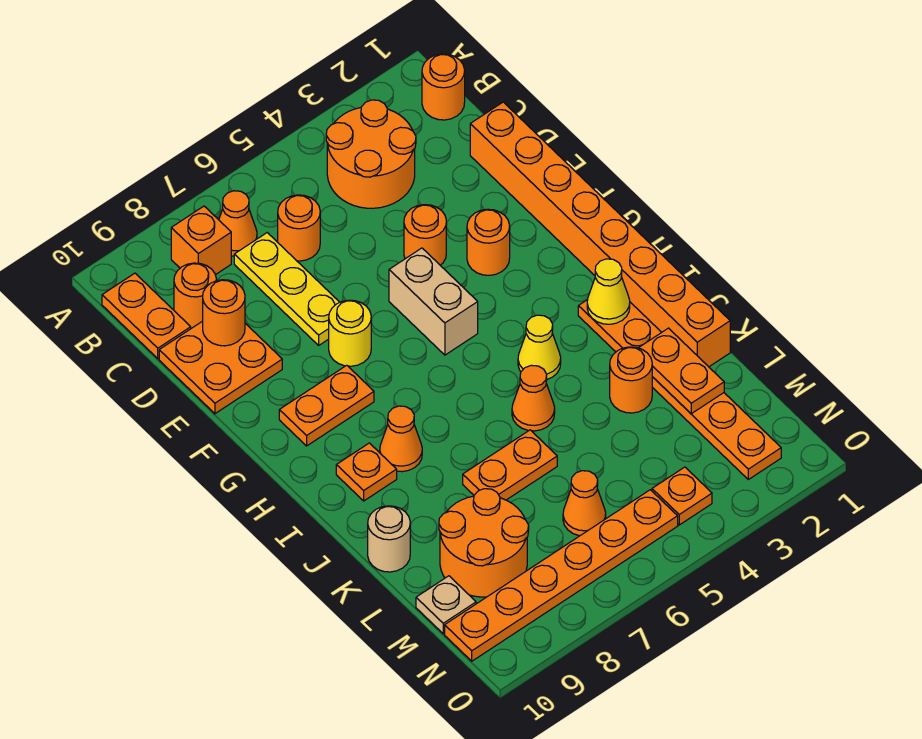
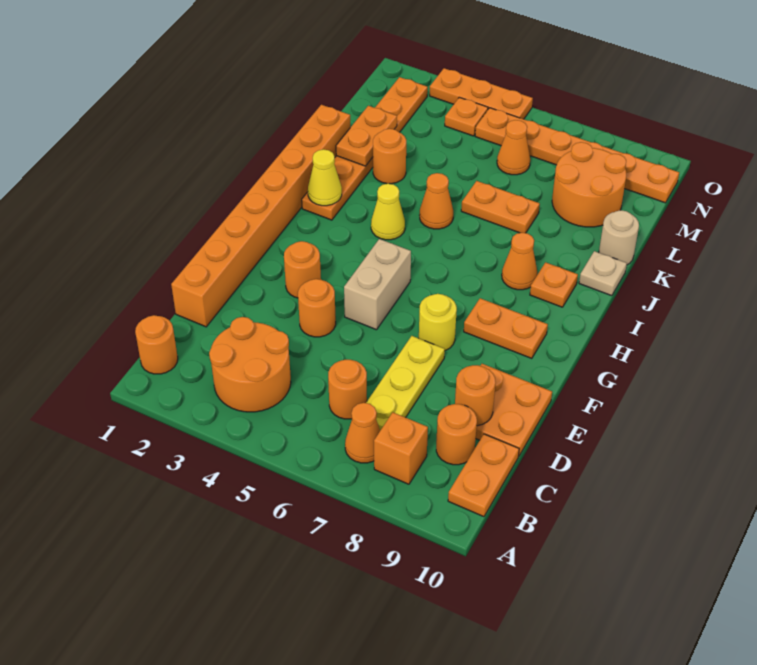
tan 1x1 plate [416,576,476,634] -> tan 1x1 plate moved to [579,251,627,296]
none -> orange 1x3 plate [430,68,533,119]

